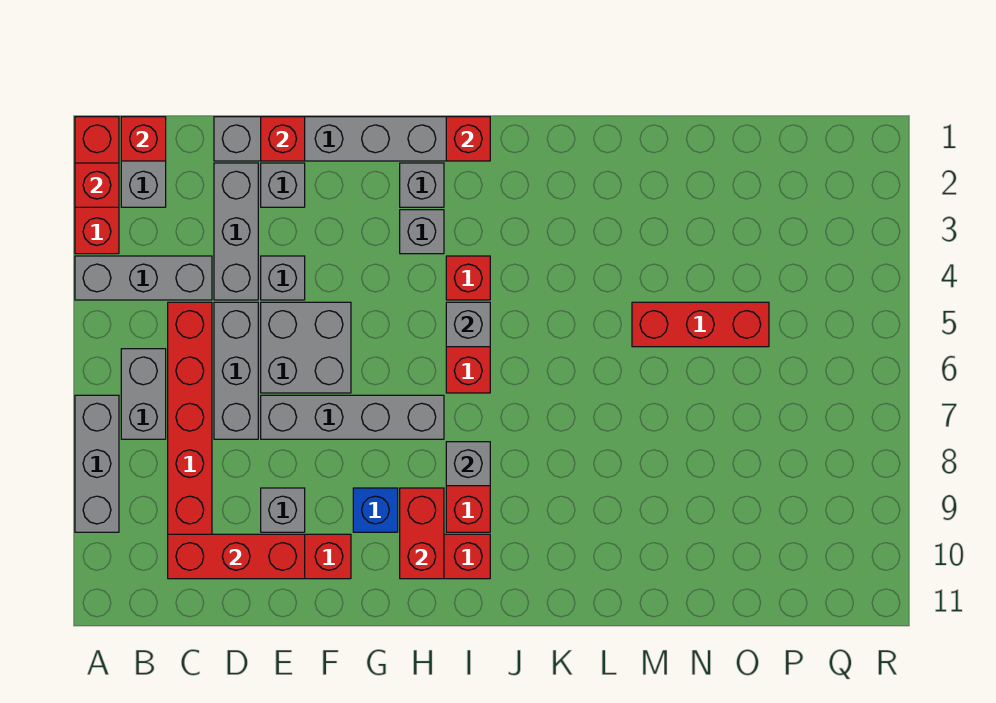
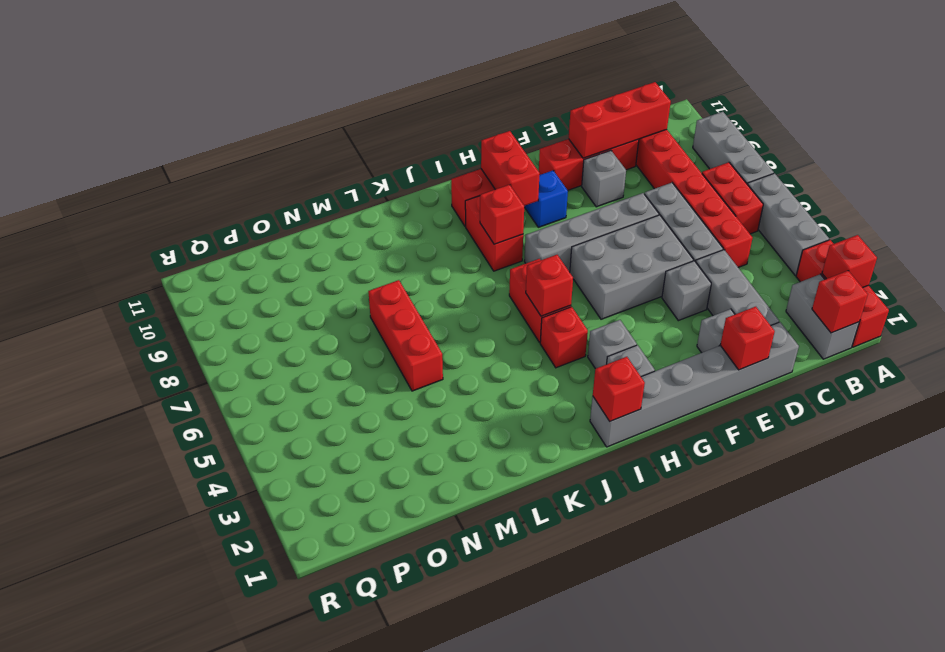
grey 1x3 brick [75,256,212,300] -> grey 1x3 brick turned to [748,173,829,275]
grey 1x2 brick [121,349,166,439] -> red 1x2 brick [702,162,763,234]
grey 2x2 brick [261,302,351,393] -> grey 2x3 brick [570,215,693,319]
grey 1x1 brick [446,302,490,347] -> red 1x1 brick [526,255,573,316]
grey 1x1 brick [446,442,490,486] -> red 1x1 brick [480,185,524,244]
red 1x3 brick [632,302,769,347] -> red 1x3 brick turned to [368,280,443,391]

